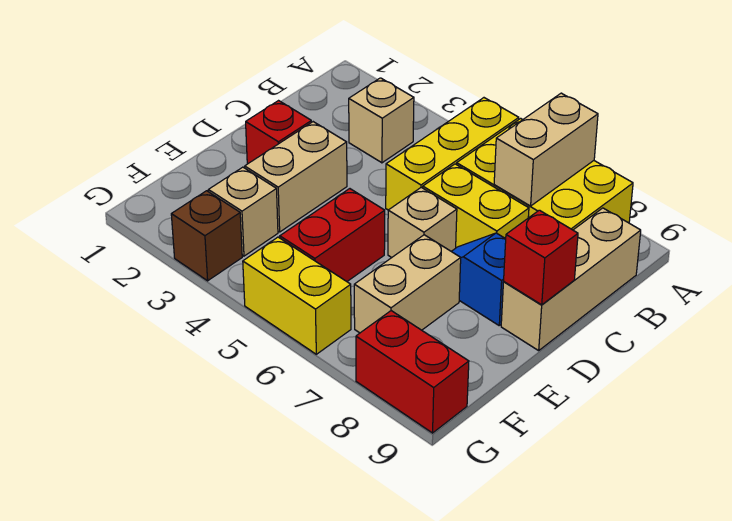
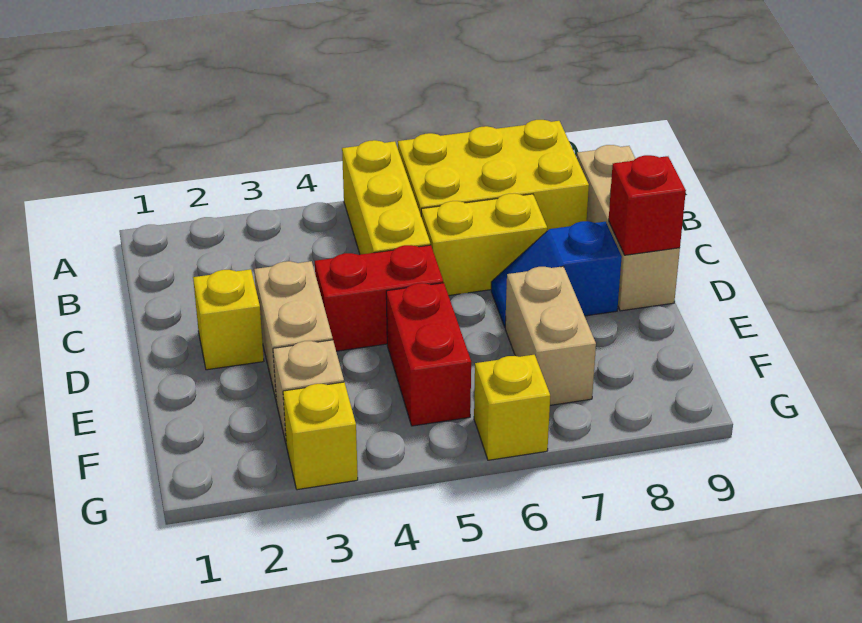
tan 1x2 brick [494,93,598,206] -> none
tan 1x1 brick [349,78,414,163] -> none
red 1x1 brick [246,101,312,164] -> yellow 1x1 brick [193,269,264,370]
tan 1x1 brick [388,187,457,257] -> none
brown 1x1 brick [171,191,242,281] -> yellow 1x1 brick [283,382,358,490]
yellow 1x2 brick [243,237,351,354] -> yellow 1x1 brick [474,355,550,460]
red 1x2 brick [356,311,469,433] -> red 1x2 brick moved to [315,245,443,351]

